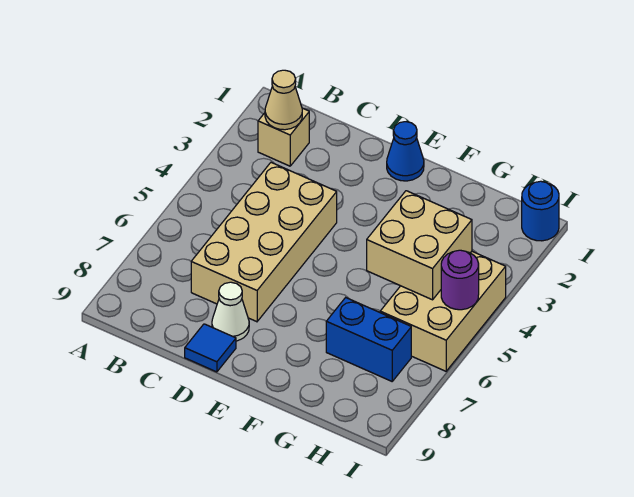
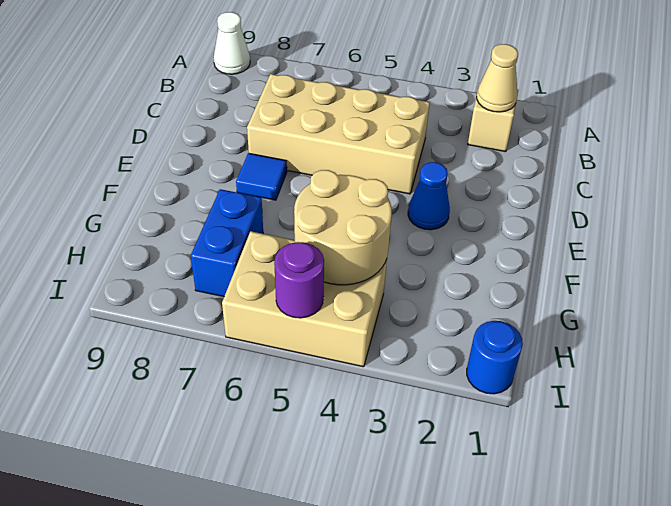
white 1x1 cone [212,282,249,341] -> white 1x1 cone moved to [214,12,250,74]
blue 1x1 tile [185,324,236,372] -> blue 1x1 tile moved to [236,153,287,200]
blue 1x1 cone [387,122,424,181] -> blue 1x1 cone moved to [408,162,450,230]
tan 2x2 brick [367,191,472,300] -> tan 2x2 round brick [294,170,392,285]

